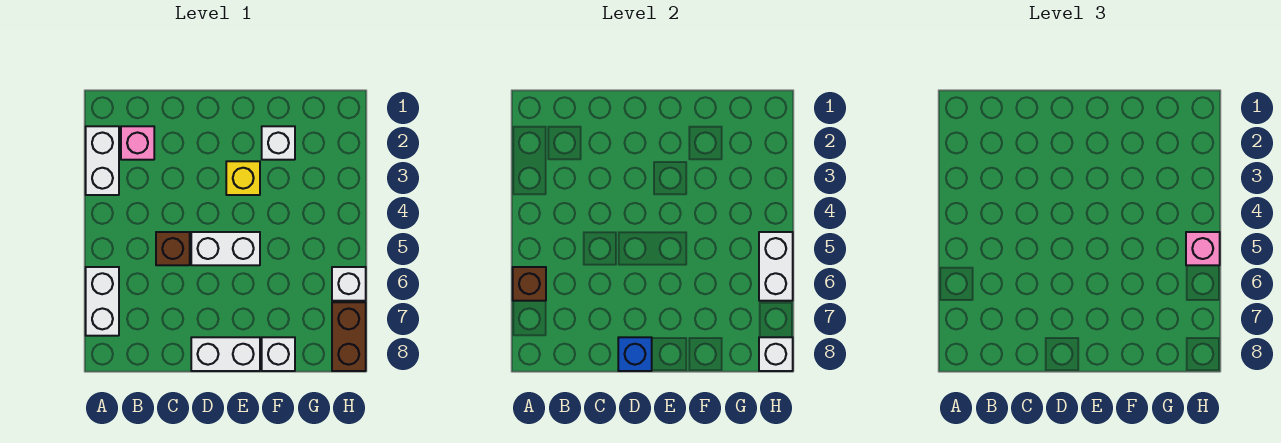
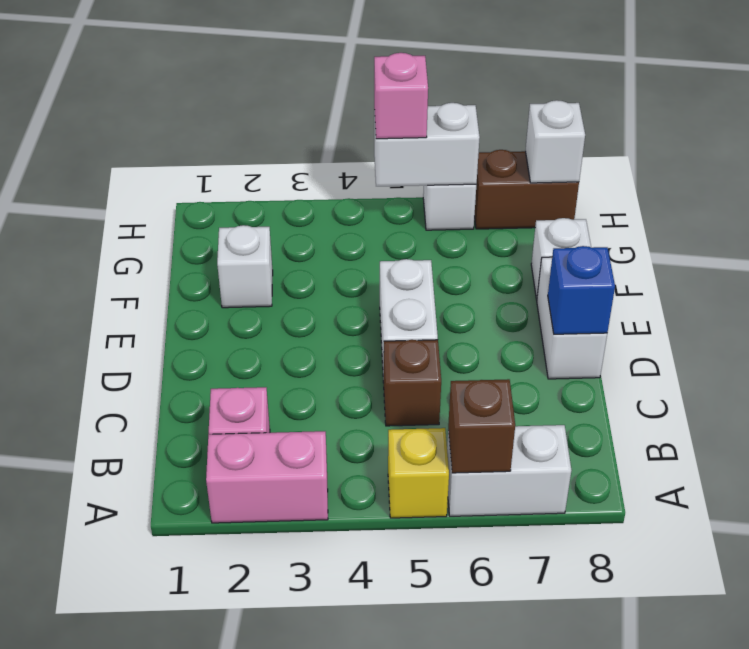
white 1x2 brick [86,126,119,195] -> pink 1x2 brick [206,431,328,523]
yellow 1x1 brick [226,161,260,195] -> yellow 1x1 brick moved to [388,428,449,518]

